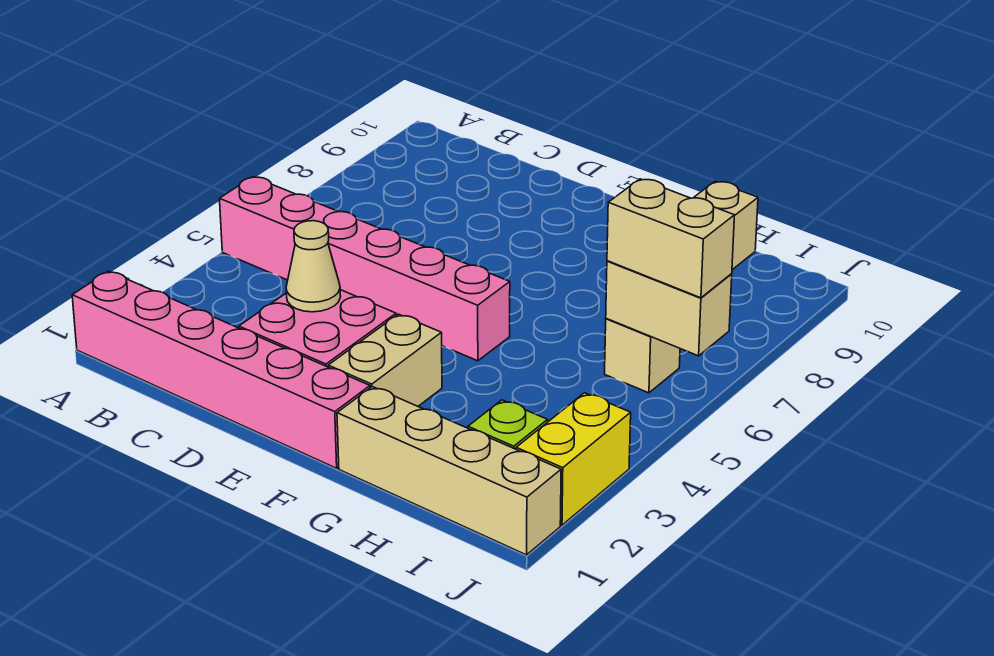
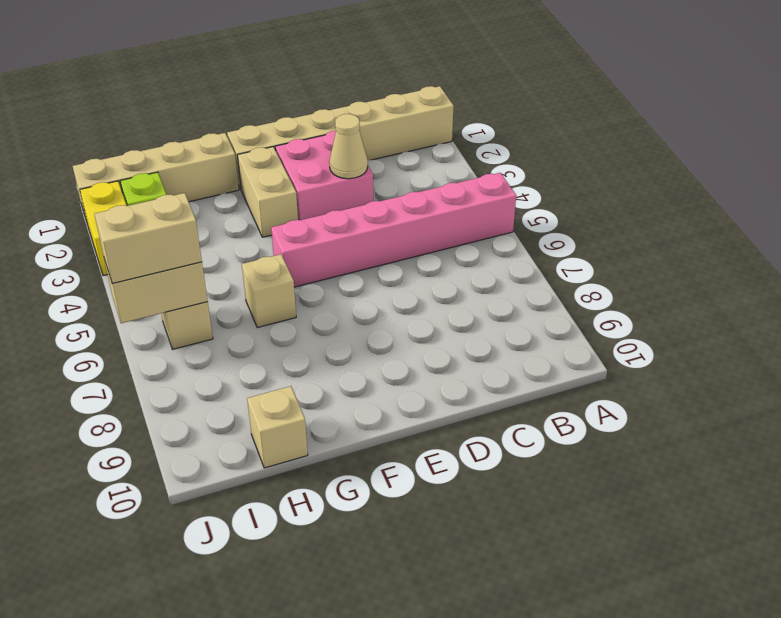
pink 1x6 brick [72,271,370,468] -> tan 1x6 brick [227,86,454,189]
none -> tan 1x1 brick [242,254,296,328]

